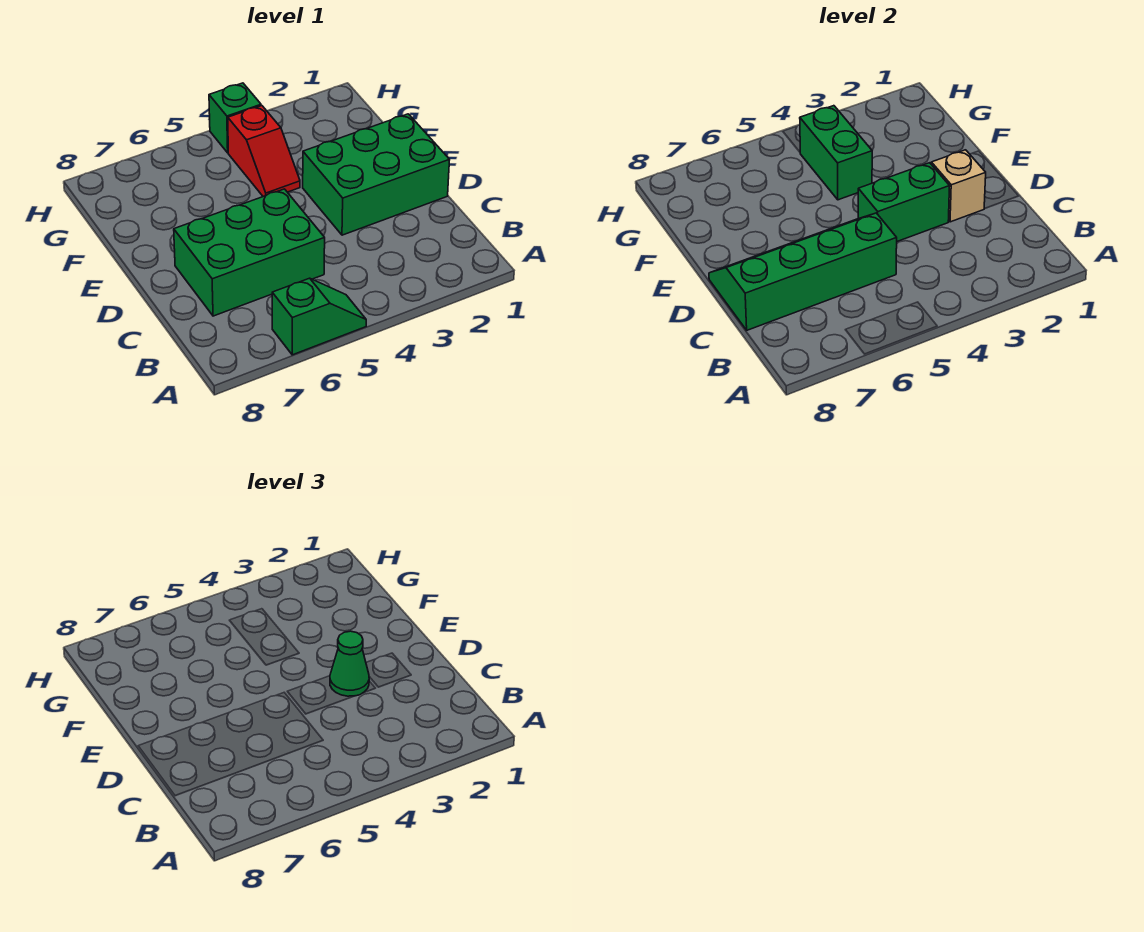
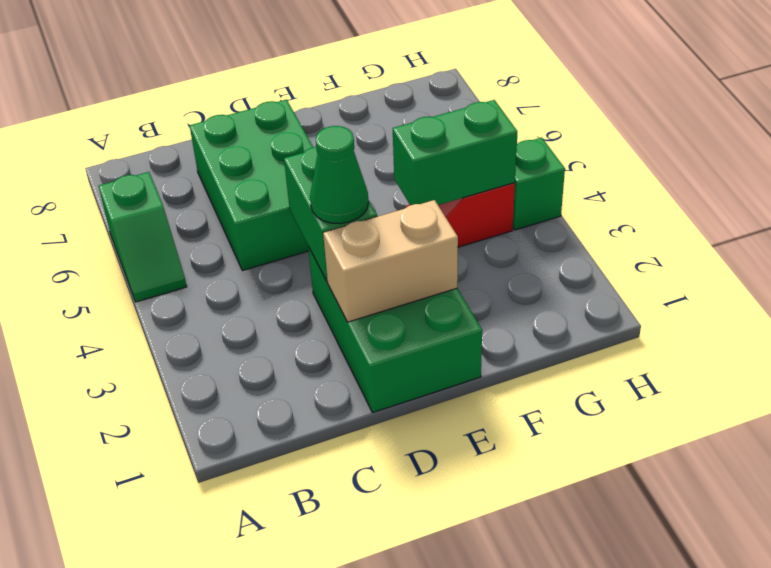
green 2x4 slope [709,213,897,330] -> none
tan 1x1 brick [931,150,986,222] -> tan 1x2 brick [323,200,458,322]

